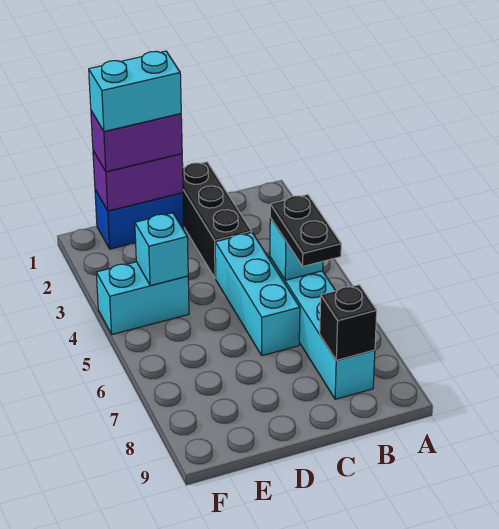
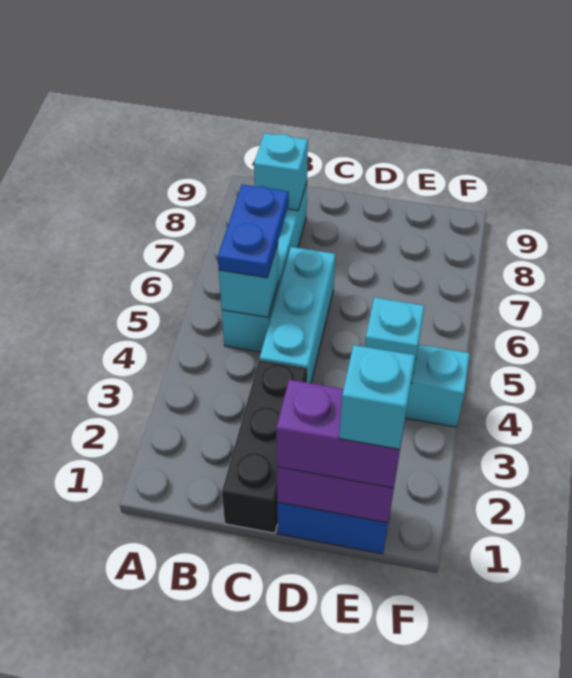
black 1x2 plate [270,195,341,266] -> blue 1x2 plate [218,185,289,278]
black 1x1 brick [320,285,377,360] -> cyan 1x1 brick [254,133,308,210]
cyan 1x2 brick [89,51,181,132] -> cyan 1x1 brick [339,345,415,449]

